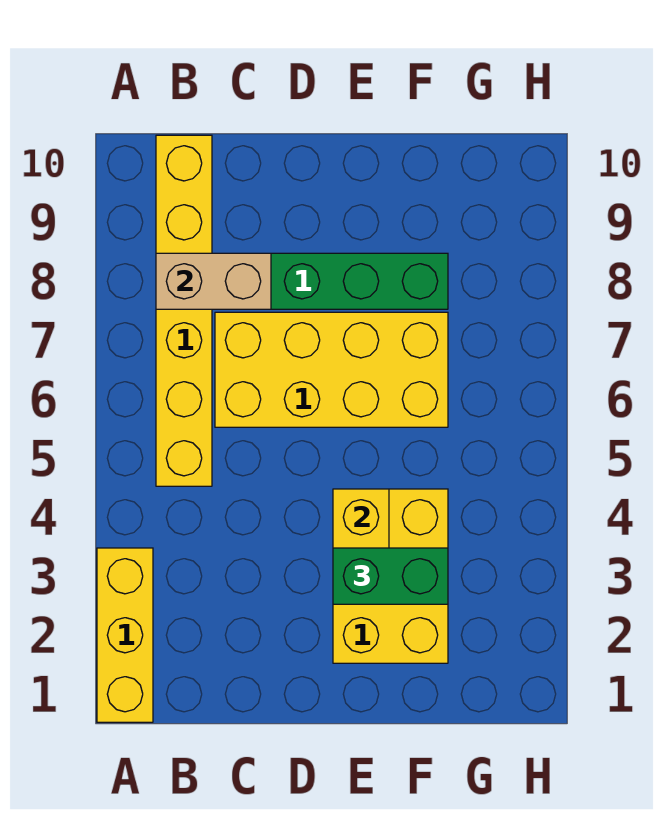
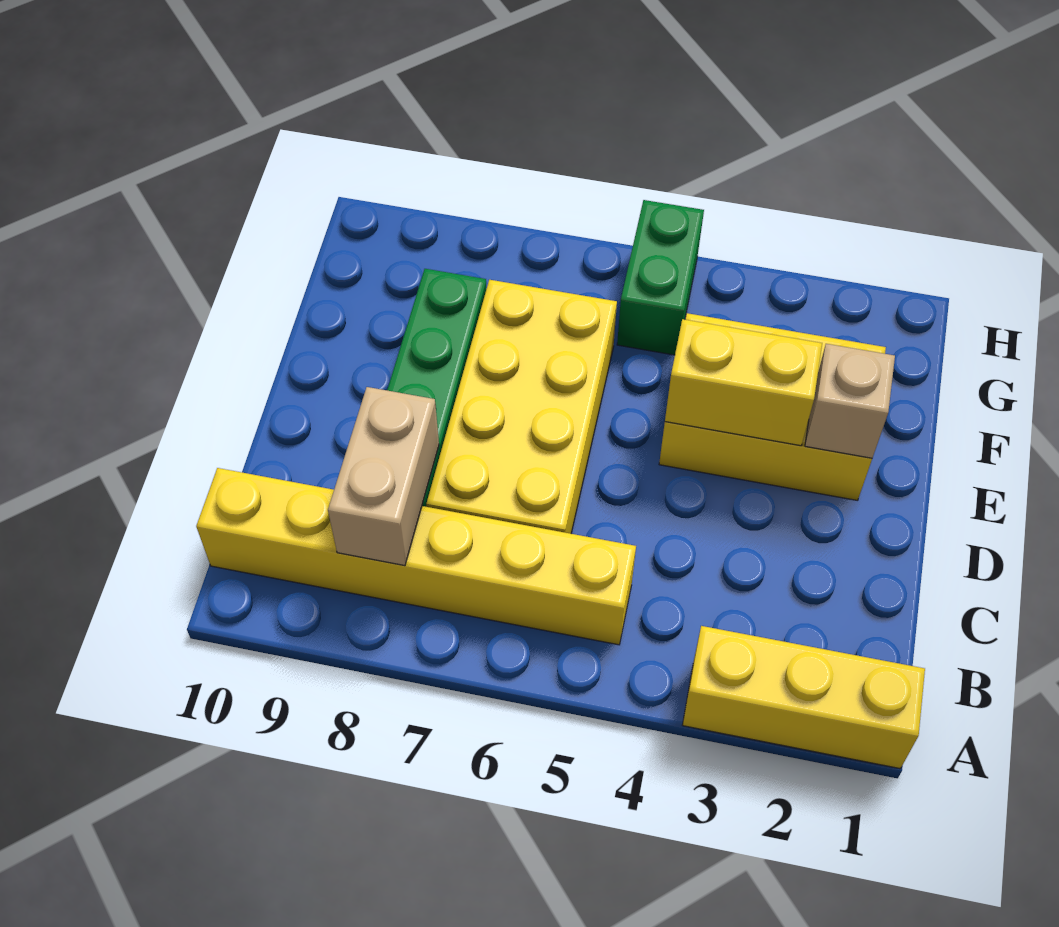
none -> tan 1x1 brick [805,344,895,458]
green 1x2 brick [333,548,448,604] -> green 1x2 brick moved to [617,200,704,355]

